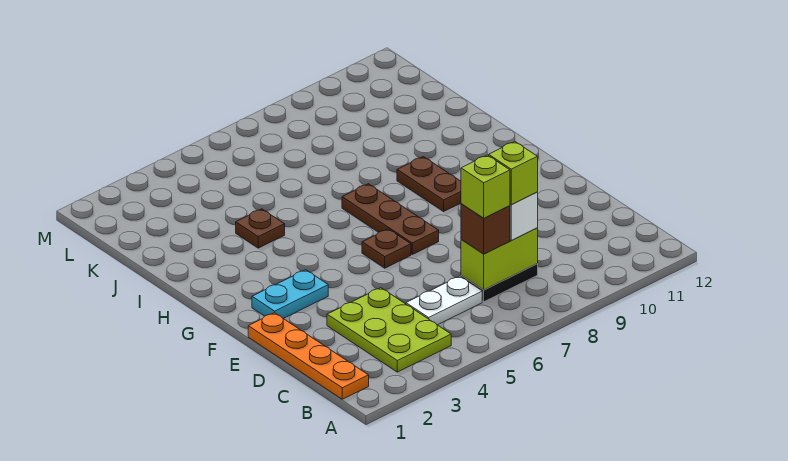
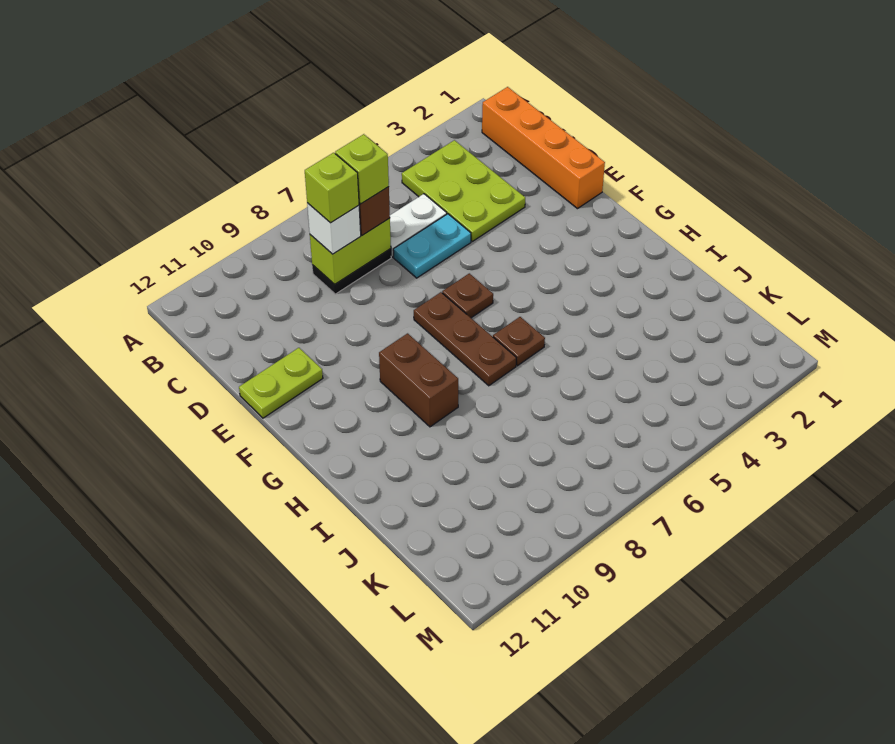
orange 1x4 plate [248,313,369,399] -> orange 1x4 brick [482,87,605,209]
none -> lime 1x2 plate [239,348,323,418]
cyan 1x2 plate [252,270,328,318] -> cyan 1x2 plate moved to [393,214,471,278]
brown 1x2 plate [397,157,461,211] -> brown 1x2 brick [379,333,458,427]
brown 1x1 plate [236,209,285,248] -> brown 1x1 plate moved to [493,317,545,366]

